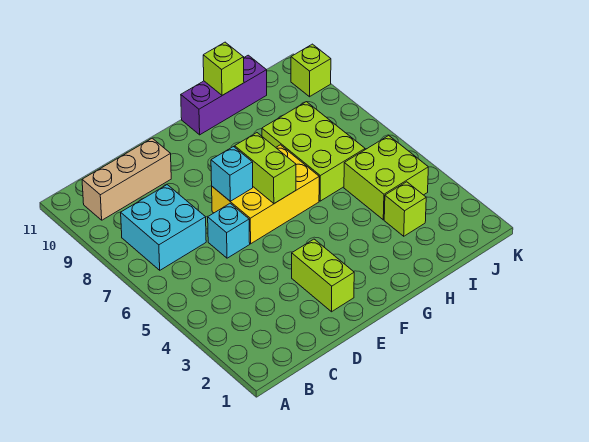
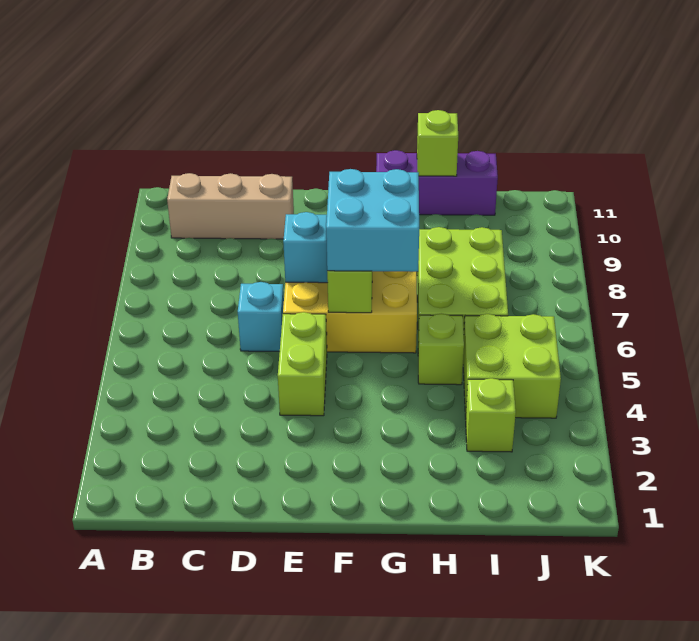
cyan 2x2 brick [121,185,206,270] -> cyan 2x2 brick moved to [326,169,419,272]
lime 1x2 brick [292,239,354,312] -> lime 1x2 brick moved to [278,312,327,416]
lime 1x1 brick [291,44,331,97] -> lime 1x1 brick moved to [418,313,464,385]

